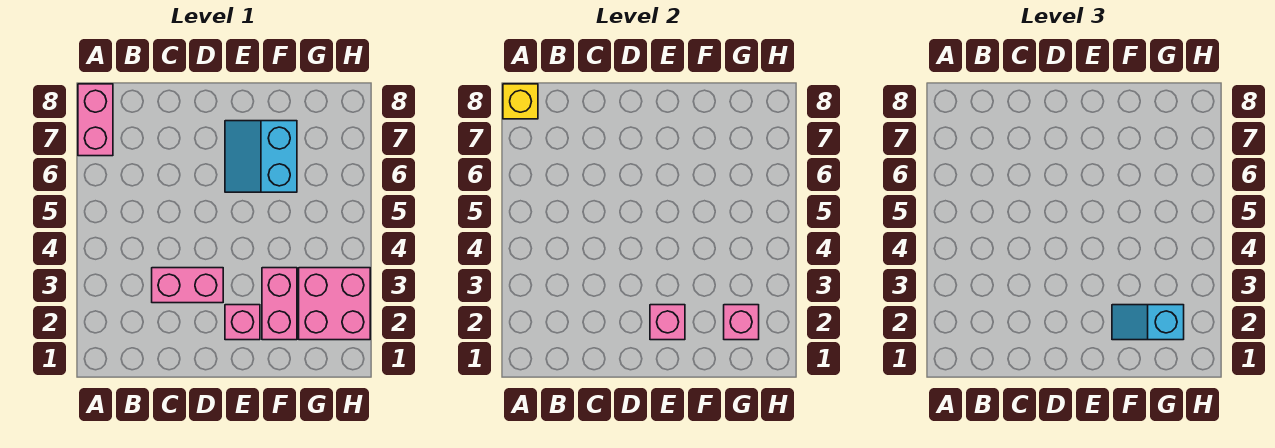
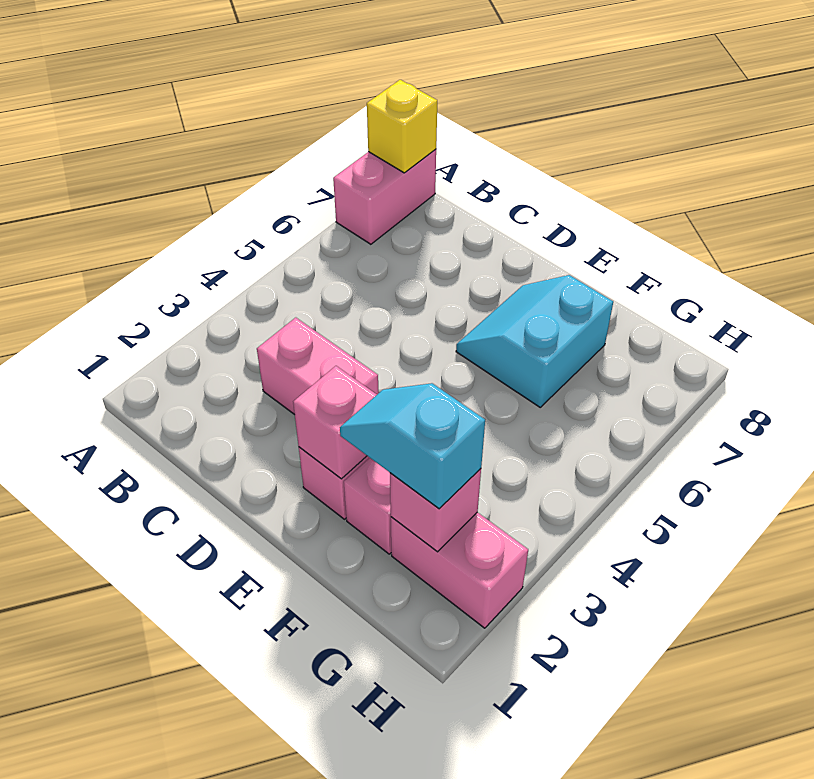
pink 2x2 brick [299,268,370,340] -> pink 1x2 brick [391,512,528,628]

